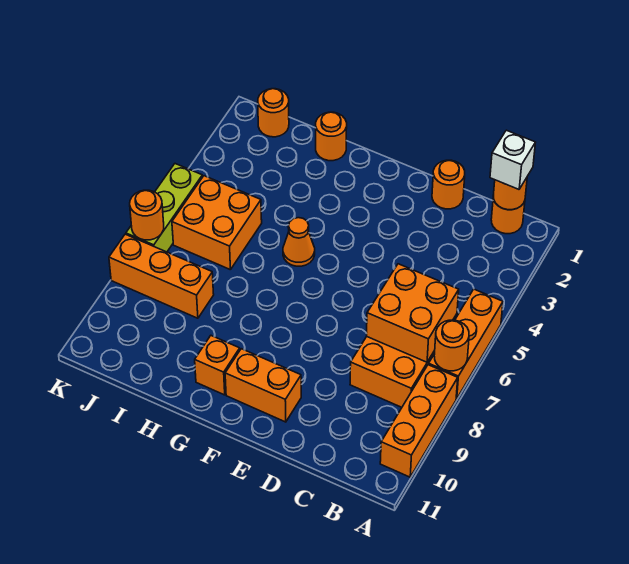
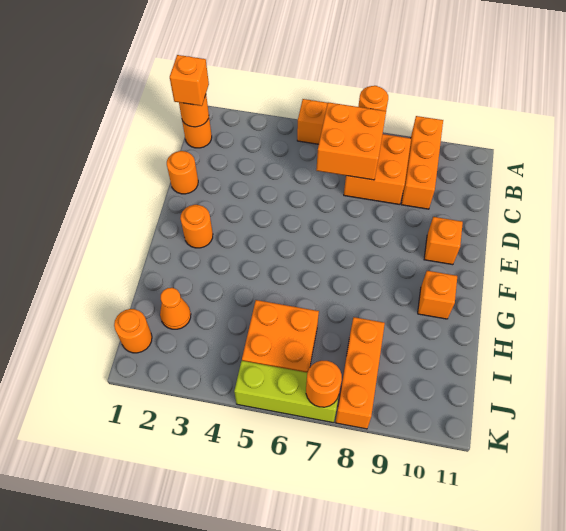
orange 1x3 brick [380,365,458,477] -> orange 1x3 brick turned to [401,116,443,209]
white 1x1 brick [490,130,535,189] -> orange 1x1 brick [170,55,209,106]
orange 1x2 brick [225,349,301,422] -> orange 1x1 brick [424,217,463,265]
orange 1x1 cone [283,218,315,266] -> orange 1x1 cone moved to [160,288,191,329]
orange 1x1 round brick [316,112,347,161] -> orange 1x1 round brick moved to [180,205,213,248]

